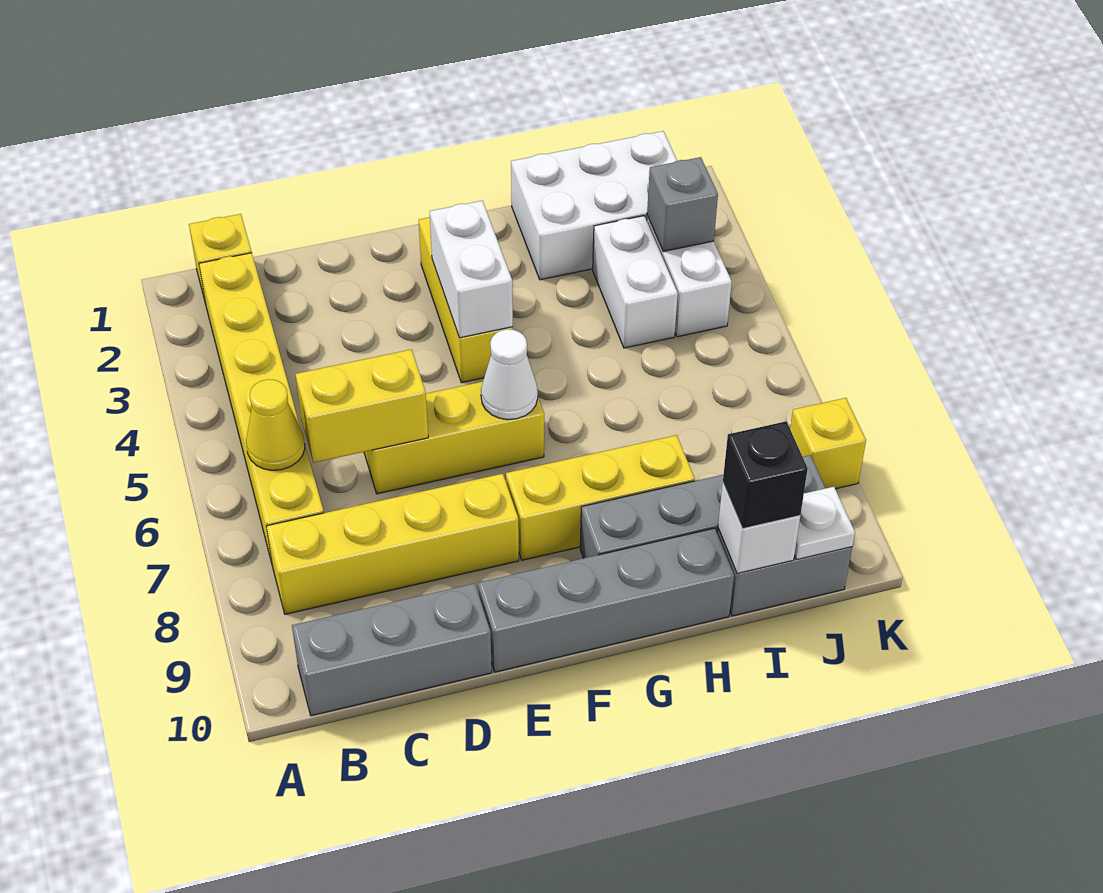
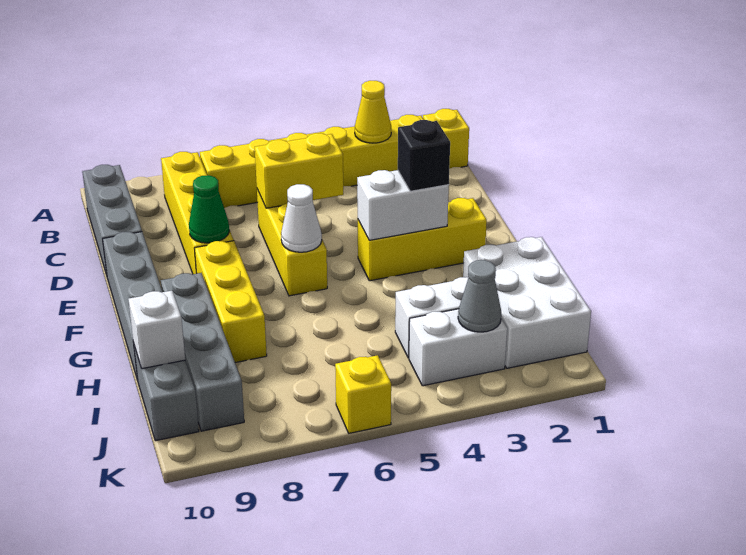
yellow 1x1 cone [246,379,305,470] -> yellow 1x1 cone moved to [355,81,391,143]
yellow 1x2 brick [295,349,428,463] -> yellow 1x2 brick turned to [255,133,343,208]
none -> green 1x1 cone [189,175,229,243]
black 1x1 brick [723,421,808,529] -> black 1x1 brick moved to [398,120,450,191]
grey 1x1 brick [647,157,718,252] -> grey 1x1 cone [458,260,501,332]
white 1x1 plate [794,487,855,560] -> none
yellow 1x1 brick [790,398,866,489] -> yellow 1x1 brick moved to [335,355,391,433]

